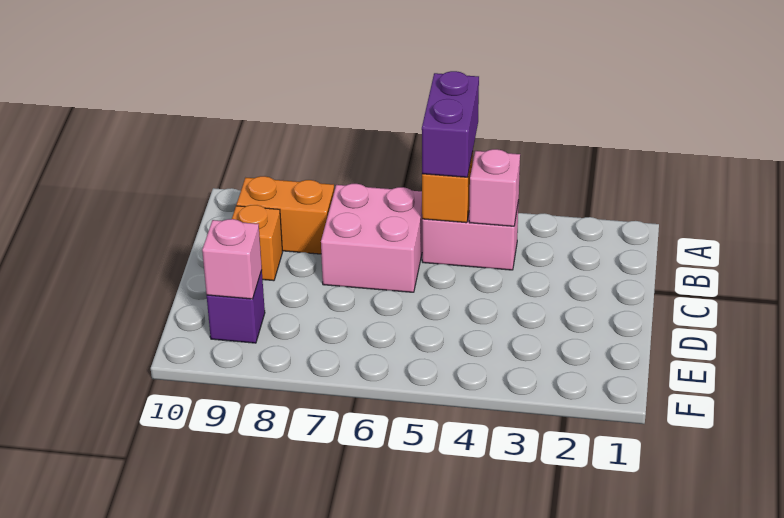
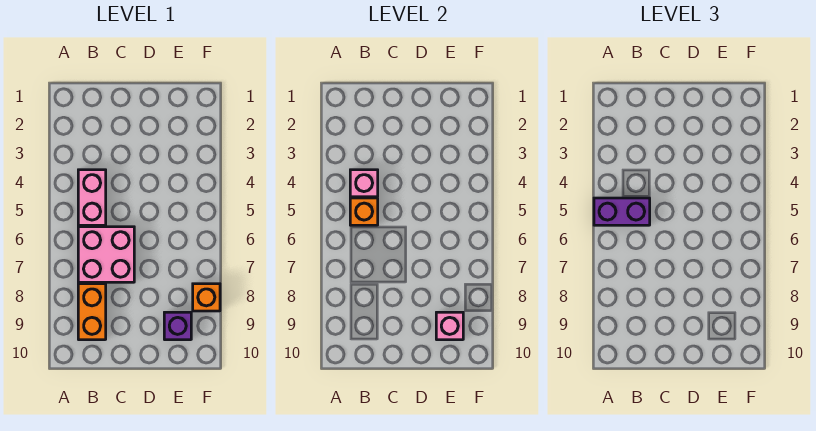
orange 1x1 brick [232,205,282,281] -> orange 1x1 brick moved to [193,284,220,311]

